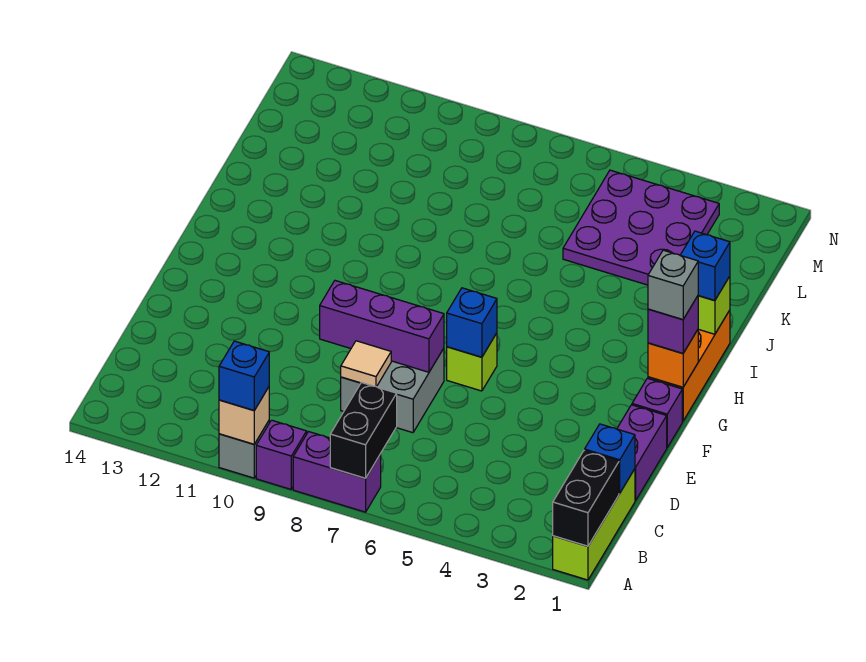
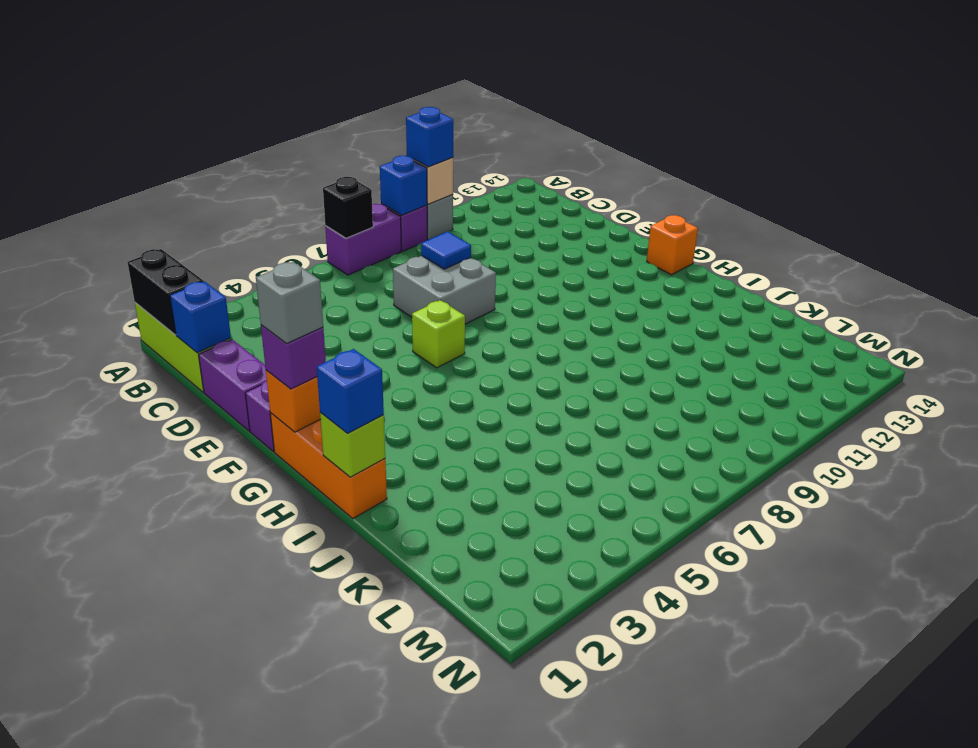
black 1x2 brick [330,383,397,478] -> black 1x1 brick [323,177,373,238]
tan 1x1 tile [341,341,391,387] -> blue 1x1 tile [421,232,471,269]
purple 1x3 brick [320,281,444,372] -> none
blue 1x1 brick [447,288,497,357] -> blue 1x1 brick moved to [380,156,427,215]
none -> orange 1x1 brick [647,215,698,275]
purple 3x3 plate [563,170,719,285] -> none

